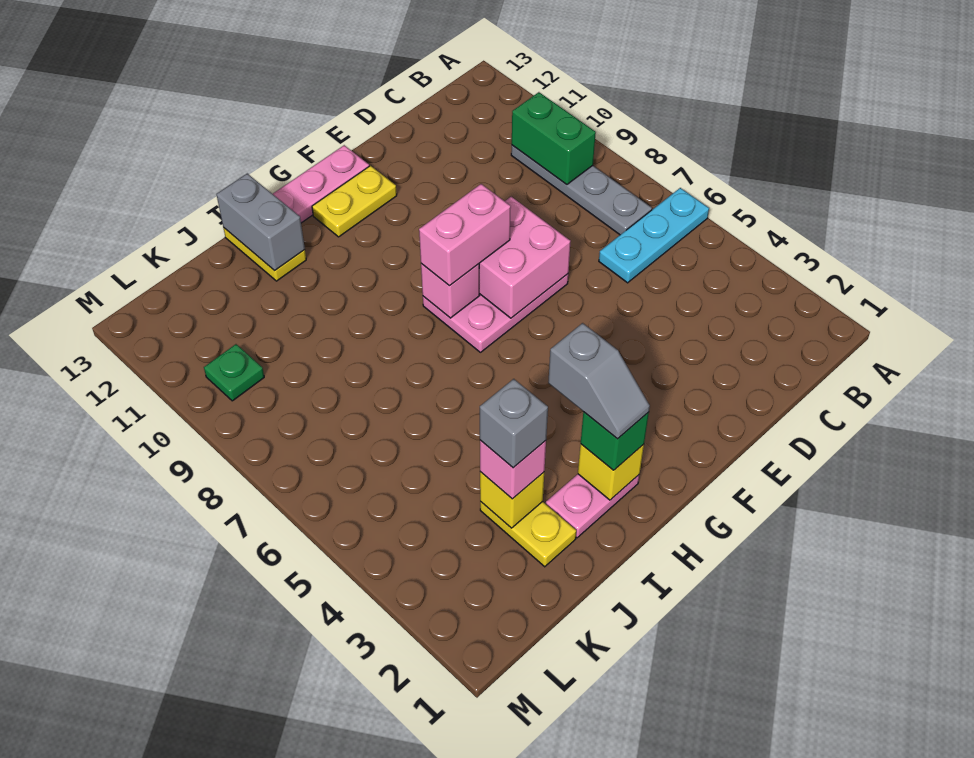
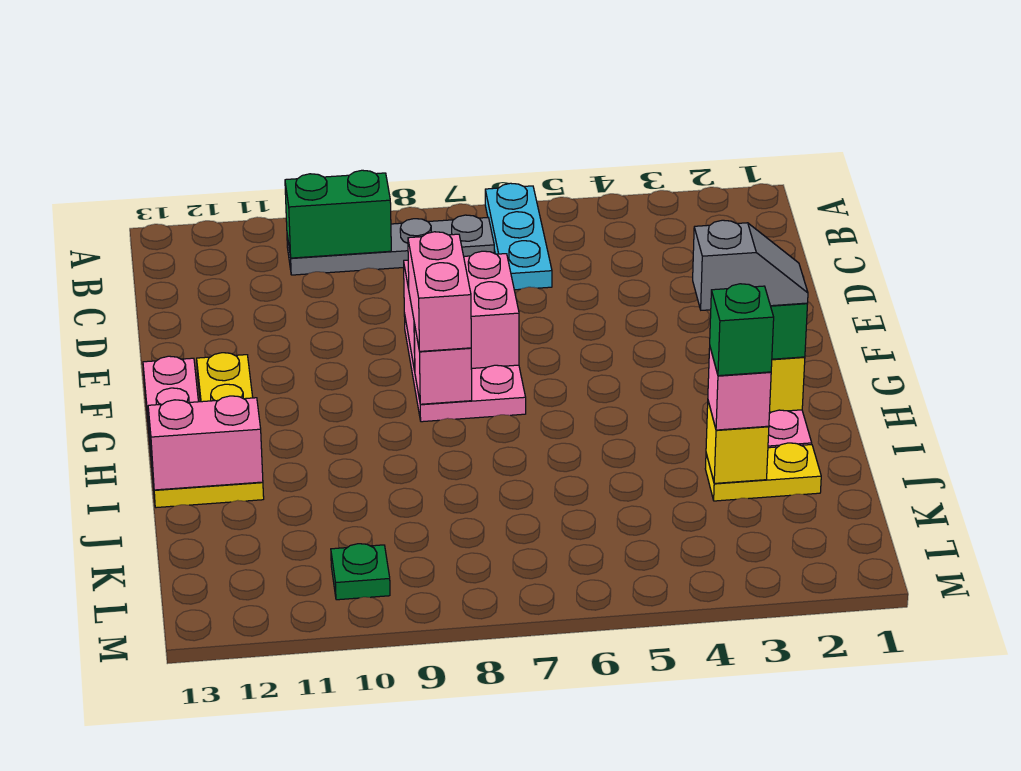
grey 1x2 brick [216,174,305,271] -> pink 1x2 brick [148,396,263,490]
grey 1x1 brick [480,379,548,468] -> green 1x1 brick [710,284,774,376]

